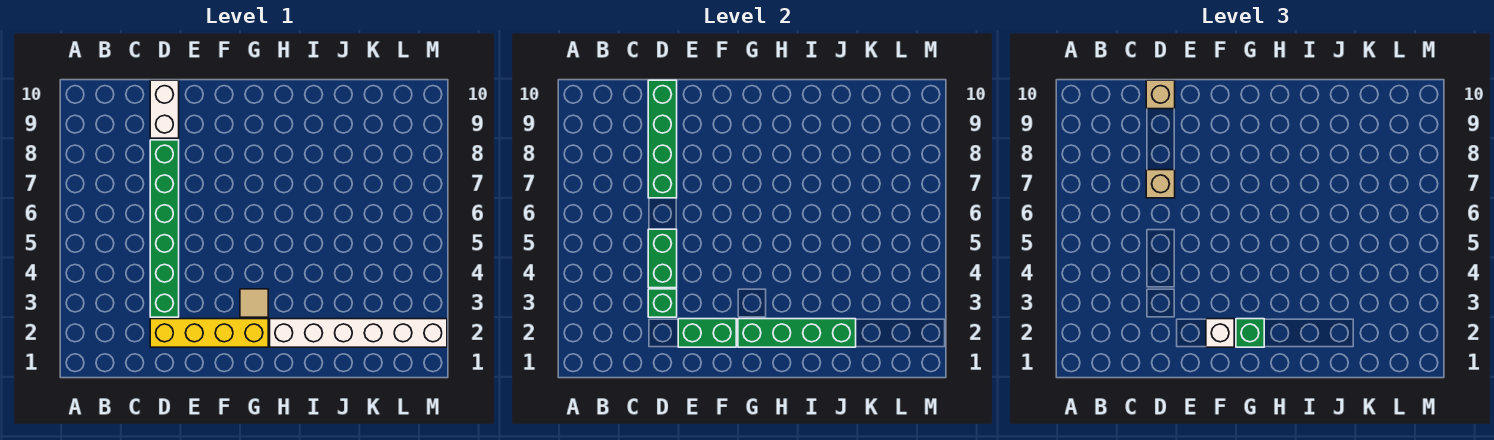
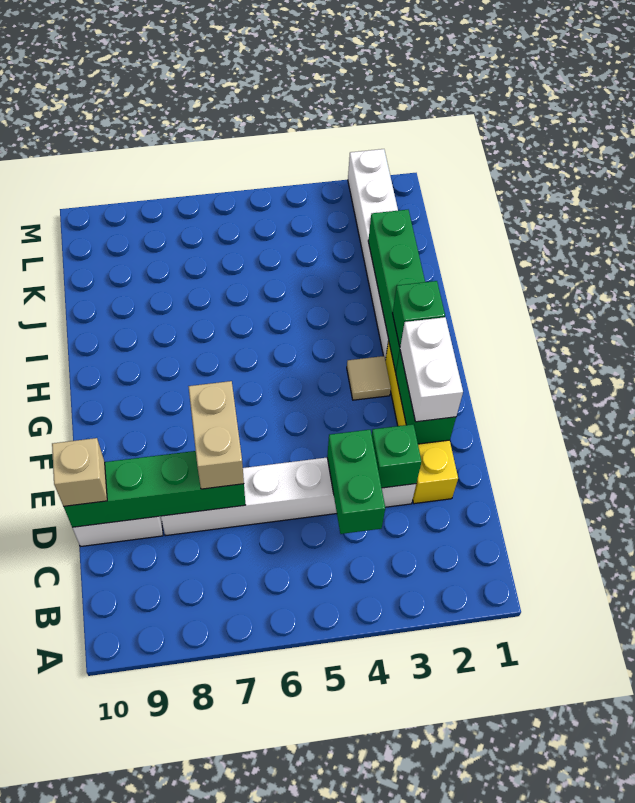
green 1x6 brick [150,140,179,317] -> white 1x6 brick [161,458,416,536]
green 1x2 brick [648,229,677,288] -> green 1x2 brick turned to [327,430,385,534]
tan 1x1 brick [1146,170,1175,198] -> tan 1x2 brick [188,381,244,489]
white 1x1 brick [1206,319,1234,347] -> white 1x2 brick [400,317,463,422]

